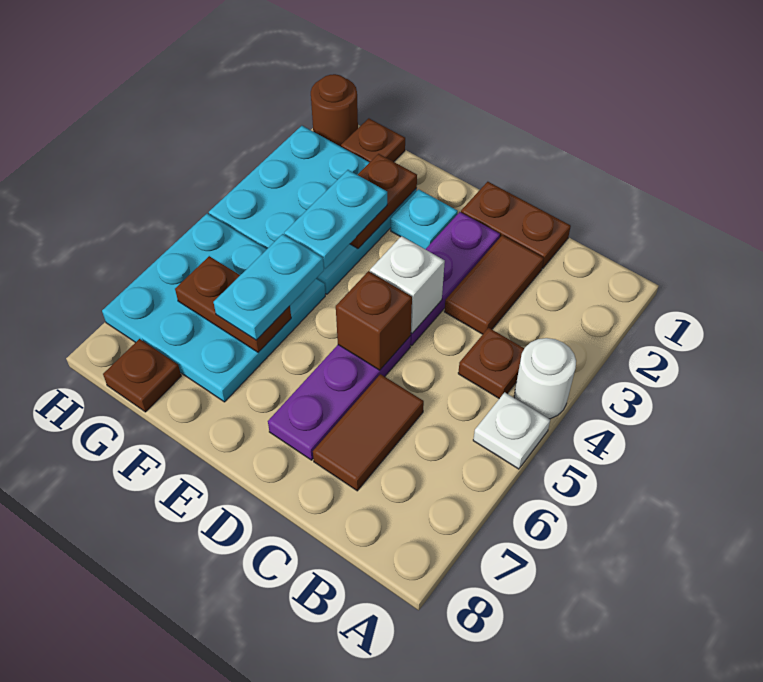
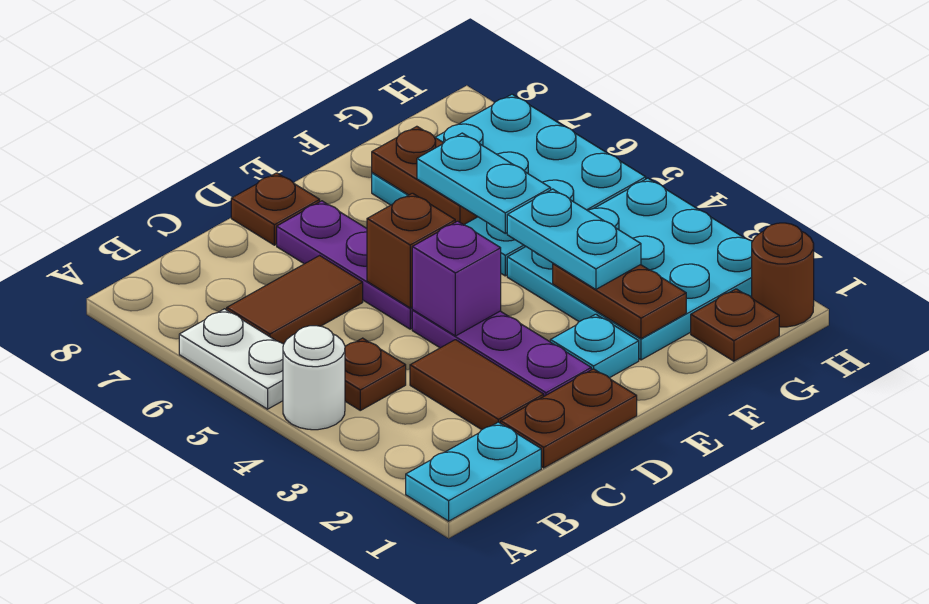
none -> cyan 1x2 plate [406,422,541,521]
white 1x1 plate [473,392,550,469] -> white 1x2 plate [179,309,284,409]
brown 1x2 tile [313,374,424,491] -> brown 1x2 tile turned to [227,256,363,344]
white 1x1 brick [370,236,445,333] -> purple 1x1 brick [412,221,501,336]
brown 1x2 plate [175,256,291,352] -> brown 1x2 plate turned to [372,126,478,225]
brown 1x1 plate [103,339,181,412] -> brown 1x1 plate moved to [231,173,320,245]

